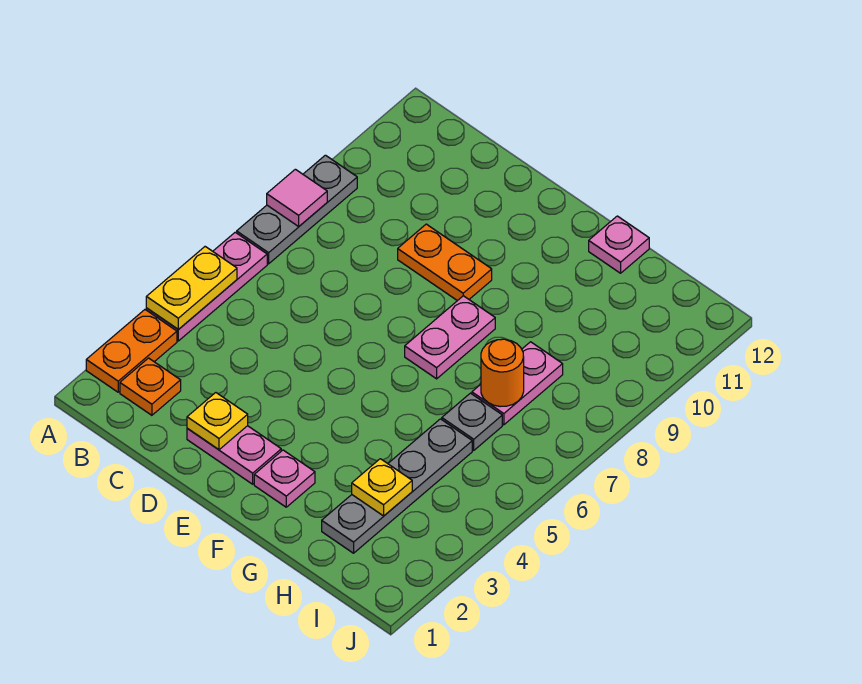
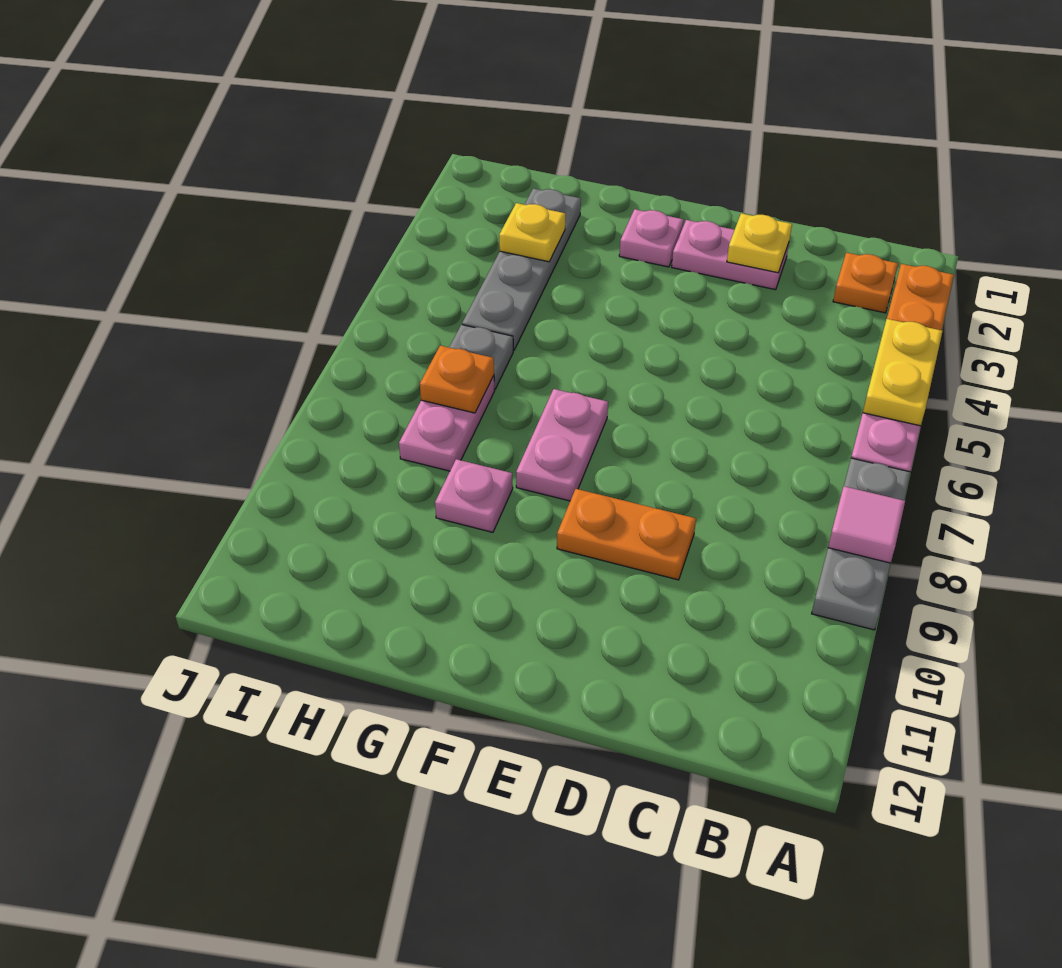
pink 1x1 plate [589,216,649,273] -> pink 1x1 plate moved to [435,459,513,532]
orange 1x1 round brick [481,339,524,407] -> orange 1x1 plate [420,345,494,413]

